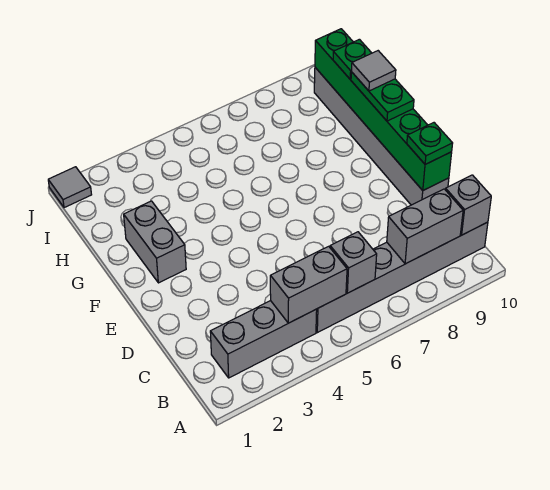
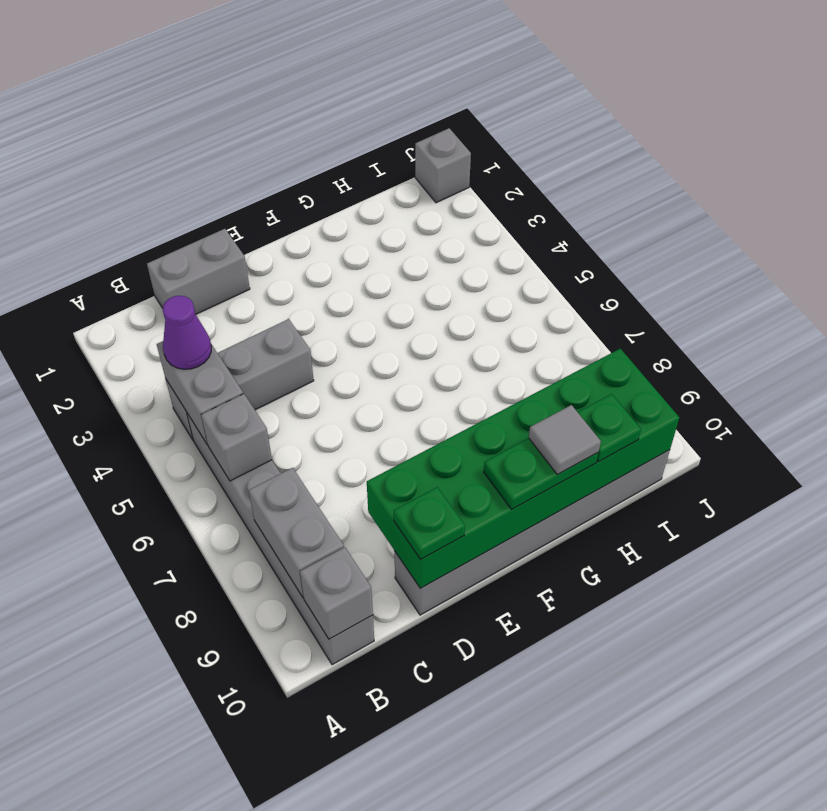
grey 1x3 brick [210,301,317,378] -> grey 1x3 brick turned to [166,319,314,440]
none -> purple 1x1 cone [163,296,211,369]
green 1x6 brick [315,29,452,190] -> green 2x6 brick [367,349,679,588]
grey 1x2 brick [124,201,186,283] -> grey 1x2 brick moved to [147,229,250,314]
grey 1x1 tile [48,167,92,208] -> grey 1x1 brick [415,128,471,203]

